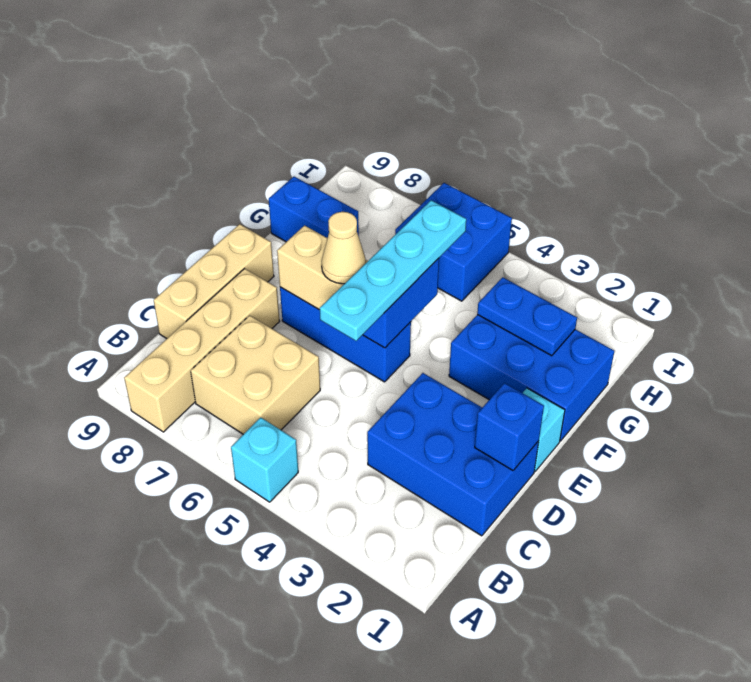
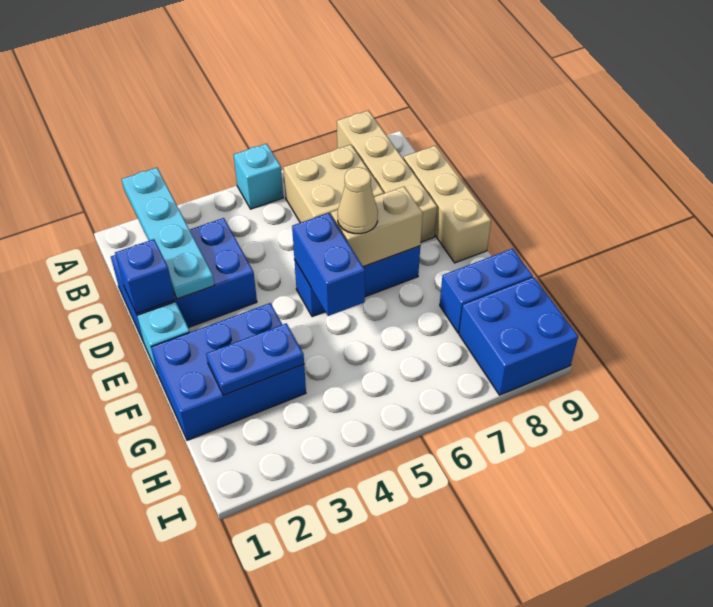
cyan 1x4 plate [320,200,466,341] -> cyan 1x4 plate moved to [122,168,215,299]
blue 2x2 brick [395,183,512,301] -> blue 2x2 brick moved to [459,277,578,395]

